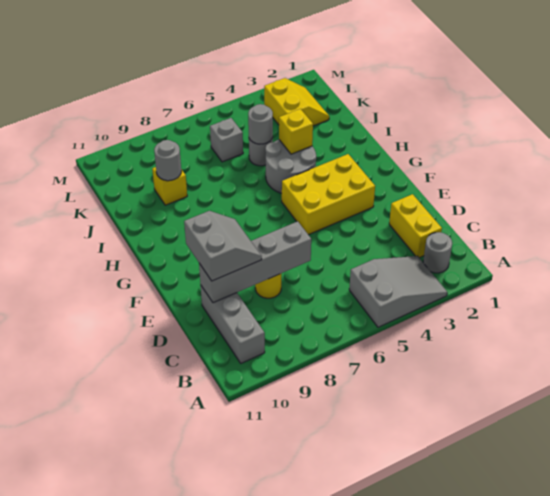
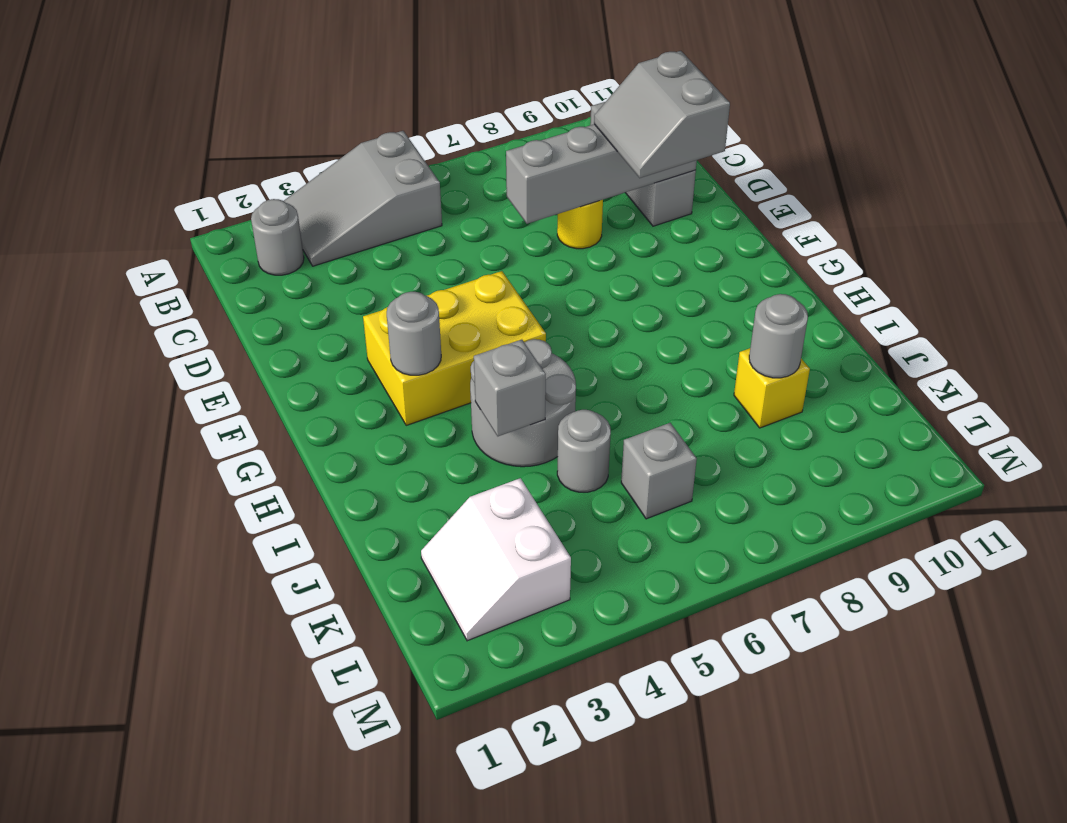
yellow 1x2 brick [389,194,442,258] -> none
yellow 1x1 brick [279,109,313,154] -> grey 1x1 brick [474,340,546,436]
grey 1x1 round brick [248,104,273,144] -> grey 1x1 round brick moved to [387,292,441,375]
yellow 2x2 slope [264,78,329,126] -> white 2x2 slope [421,478,571,641]

